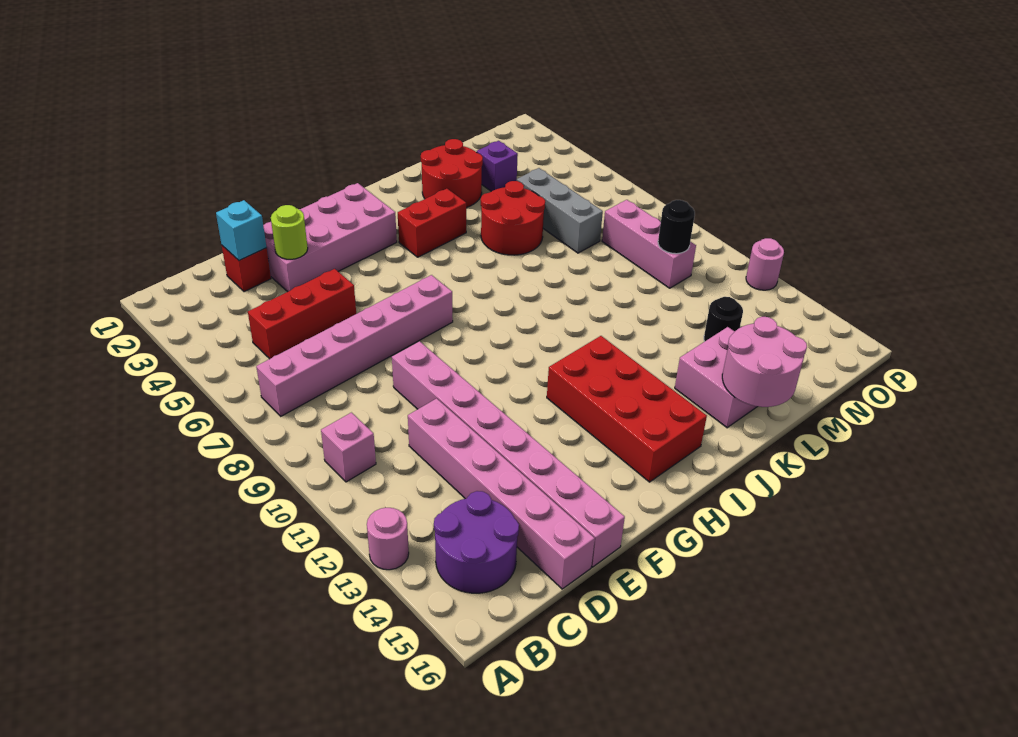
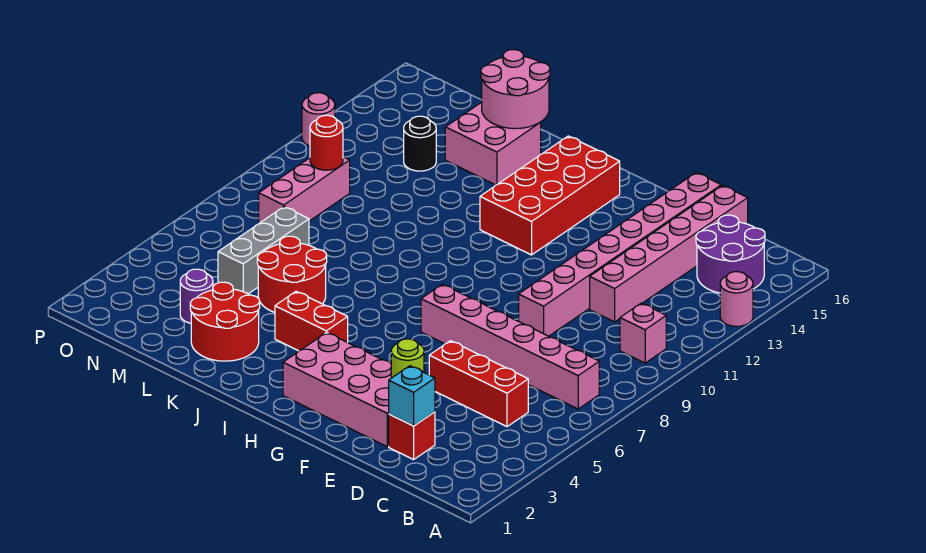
purple 1x1 brick [477,141,518,191] -> purple 1x1 round brick [180,269,213,323]
black 1x1 round brick [658,200,695,254] -> red 1x1 round brick [310,115,343,170]

